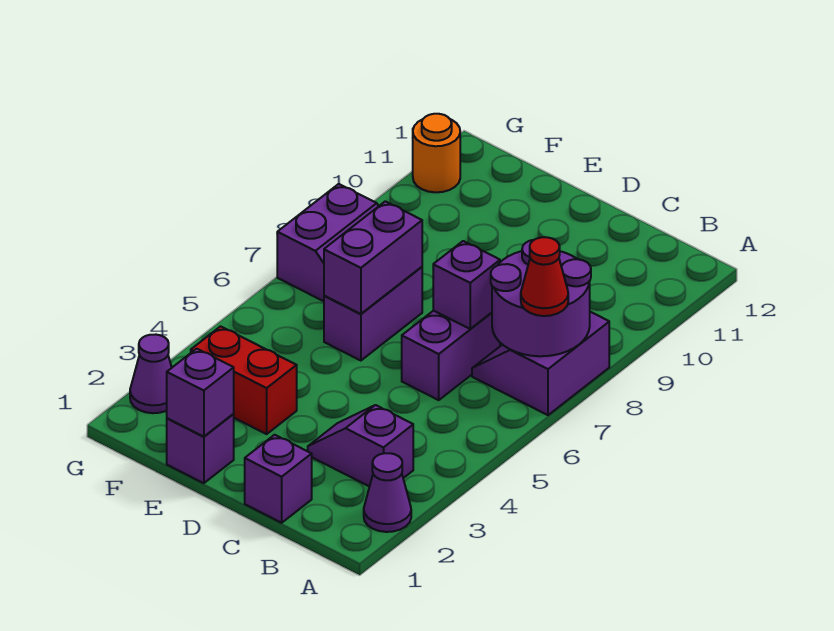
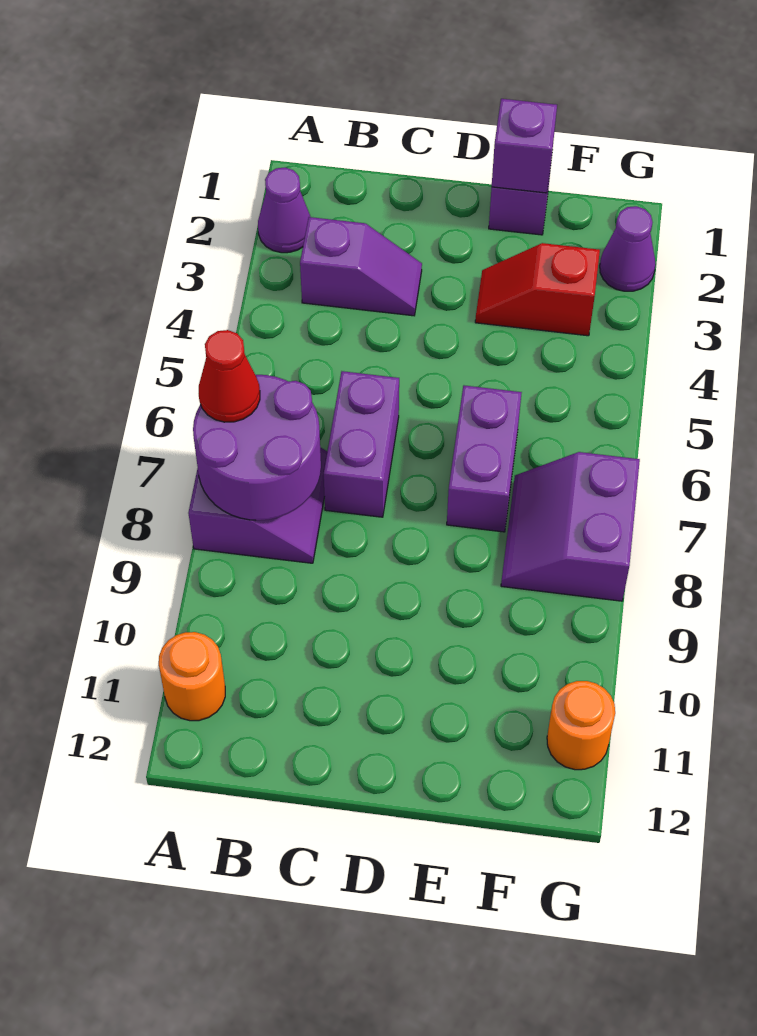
none -> orange 1x1 round brick [159,632,225,721]
purple 1x1 brick [245,435,312,523] -> none
purple 1x1 brick [433,241,500,329] -> none
red 1x2 brick [191,326,297,434] -> red 1x2 slope [475,243,600,336]
purple 1x2 brick [324,201,422,314] -> none

